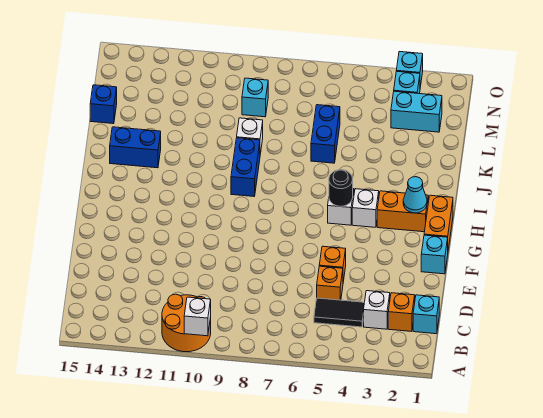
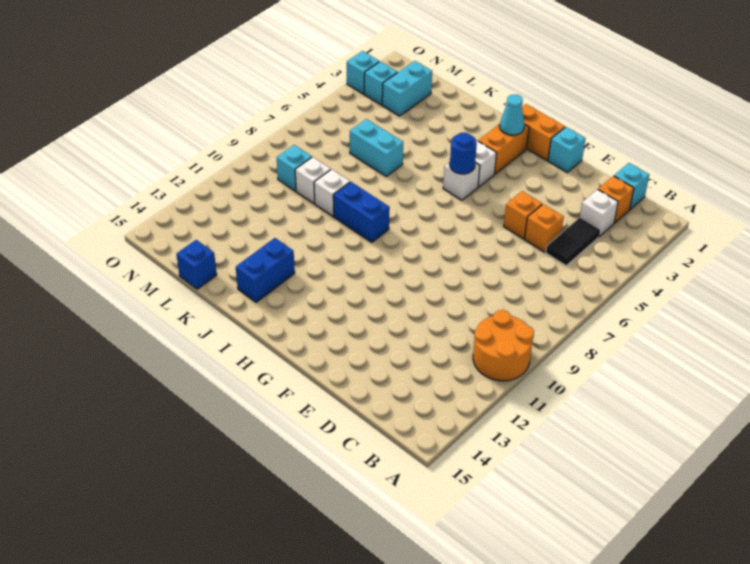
white 1x1 brick [184,297,211,336] -> white 1x1 brick moved to [295,157,331,204]
black 1x1 round brick [329,170,353,206] -> blue 1x1 round brick [450,133,477,174]
blue 1x2 brick [311,105,340,163] -> cyan 1x2 brick [350,119,403,176]

